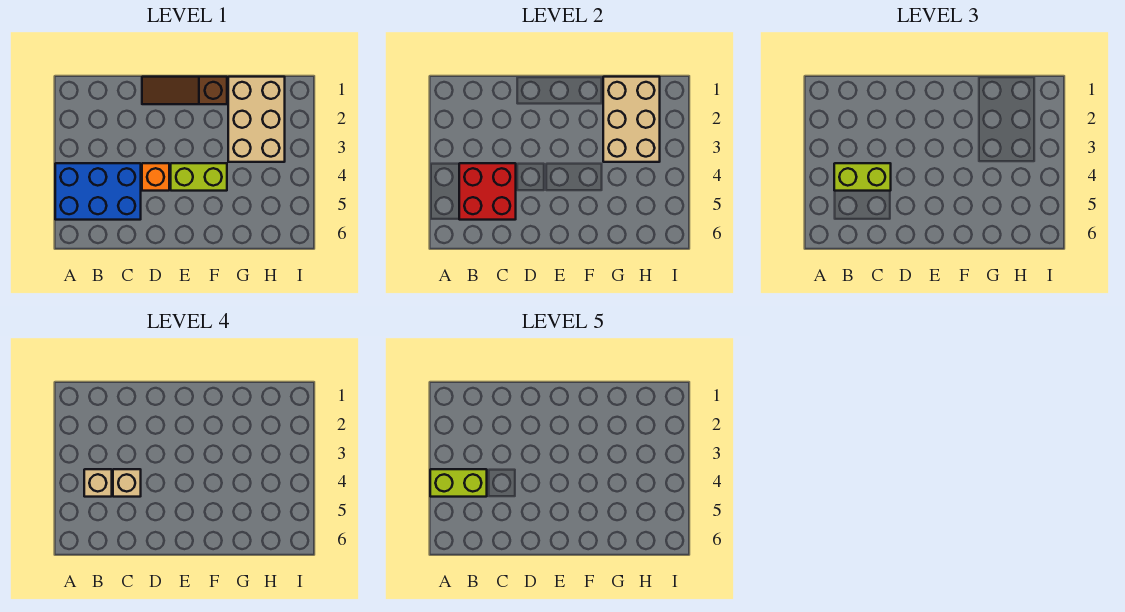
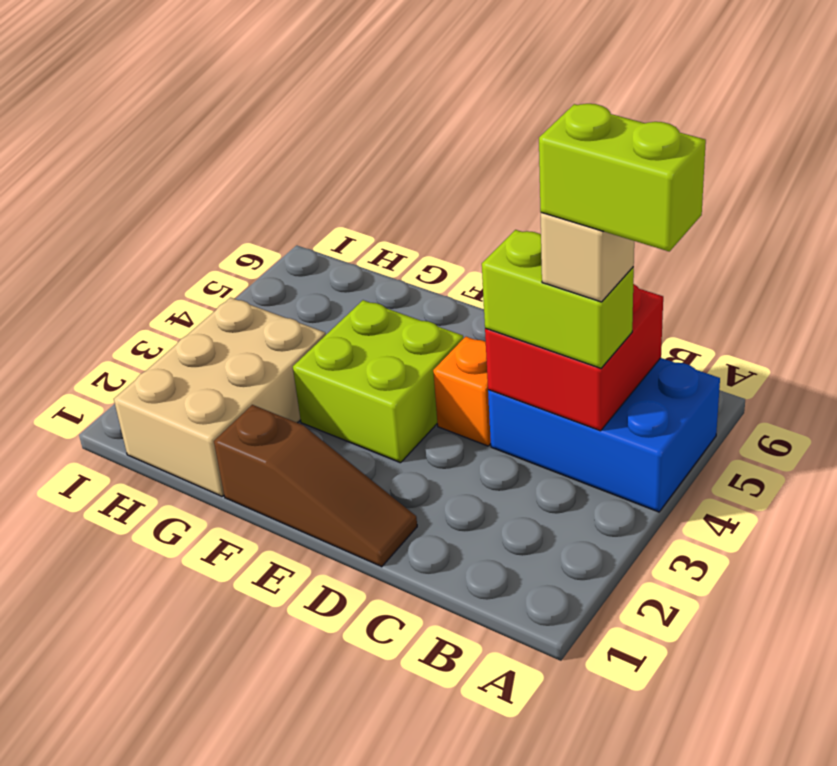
tan 1x1 brick [113,469,141,497] -> none
lime 1x2 brick [171,163,227,191] -> lime 2x2 brick [293,300,463,463]
tan 2x3 brick [603,77,660,162] -> none

